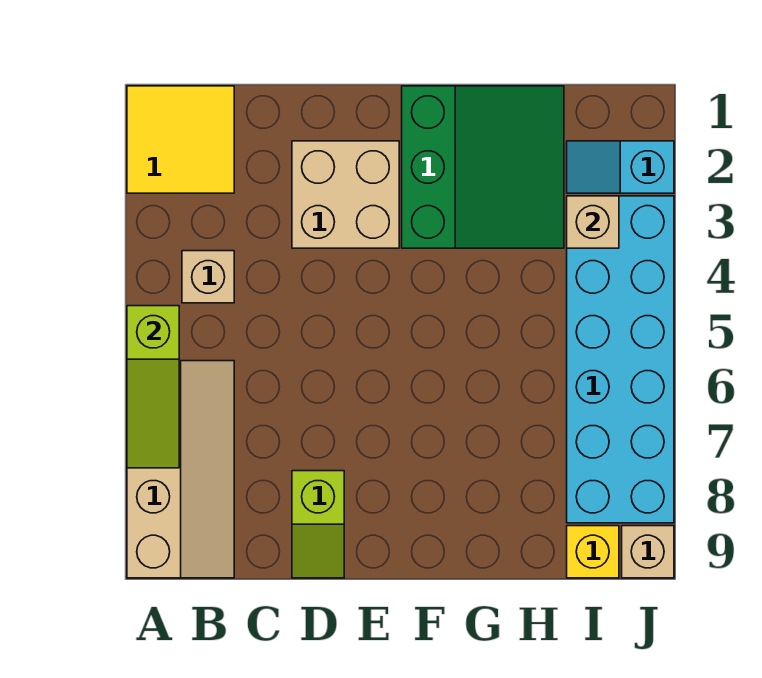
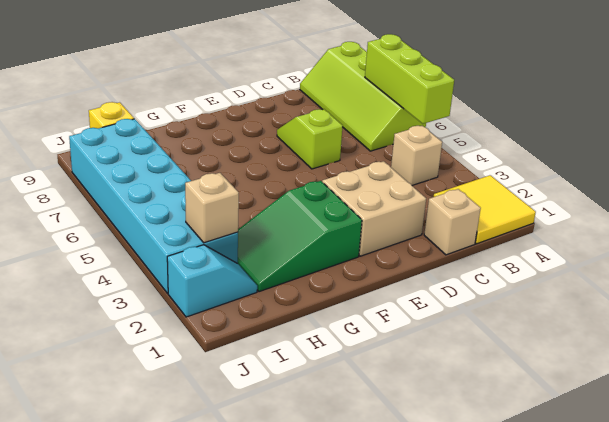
lime 1x3 slope [127,306,179,468] -> lime 1x3 brick [365,34,454,124]
tan 2x4 slope [127,361,234,578] -> lime 2x4 slope [300,42,426,151]
lime 1x2 slope [292,471,344,578] -> lime 1x2 slope moved to [277,109,343,169]
green 3x3 slope [402,86,564,248] -> green 2x3 slope [238,181,362,292]
tan 1x1 brick [622,526,674,578] -> tan 1x1 brick moved to [424,189,481,255]

